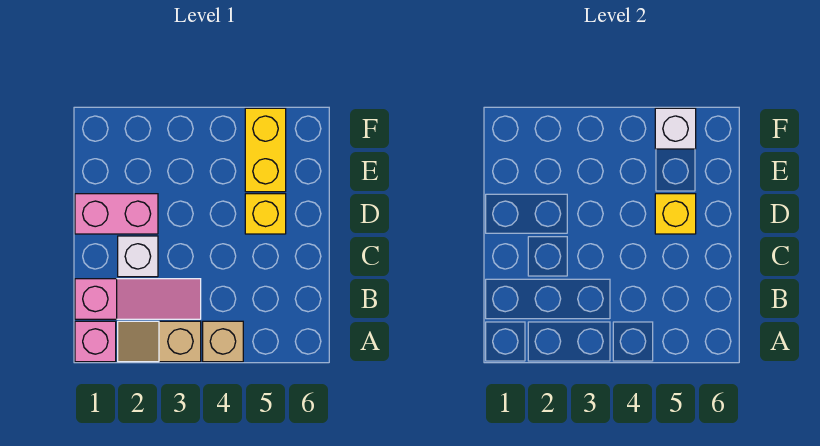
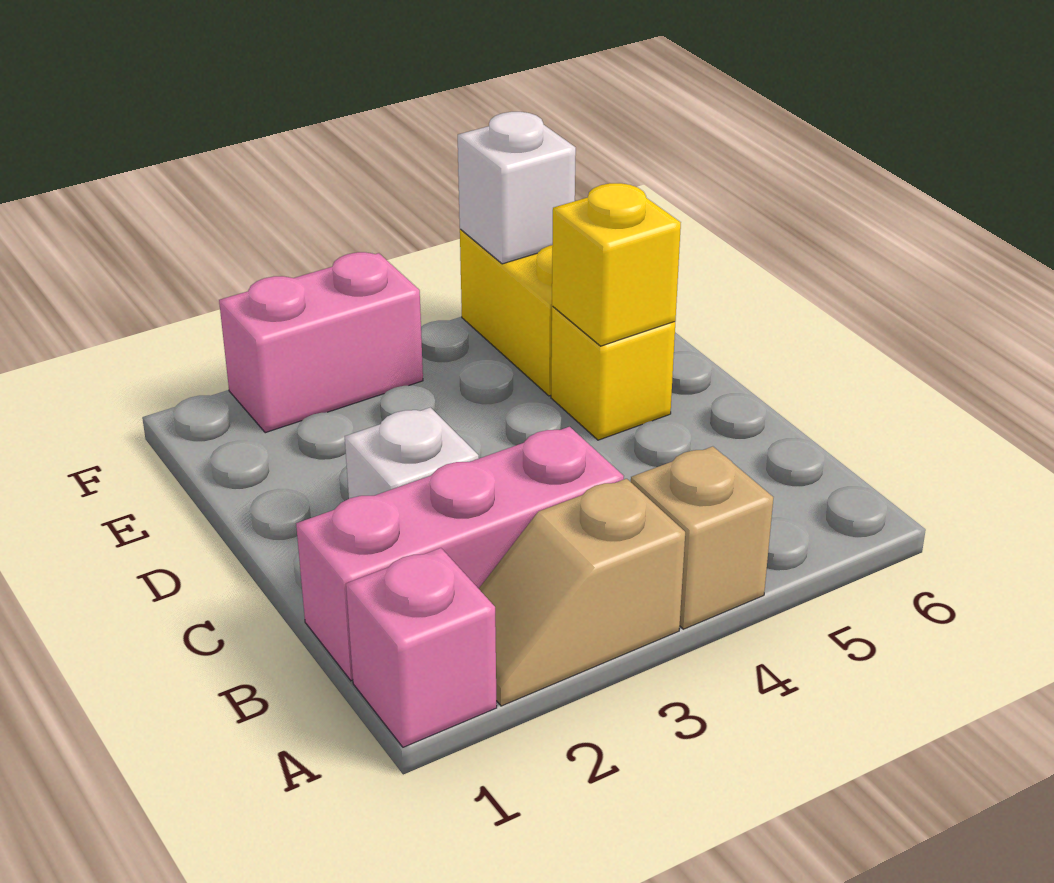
pink 1x3 slope [75,279,201,319] -> pink 1x3 brick [296,427,624,681]
pink 1x2 brick [75,194,158,234] -> pink 1x2 brick moved to [219,252,423,433]

